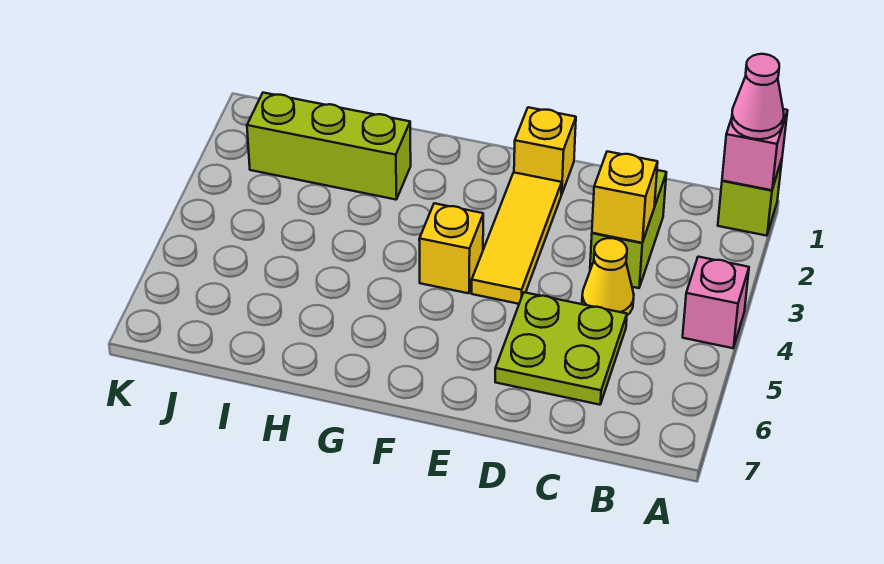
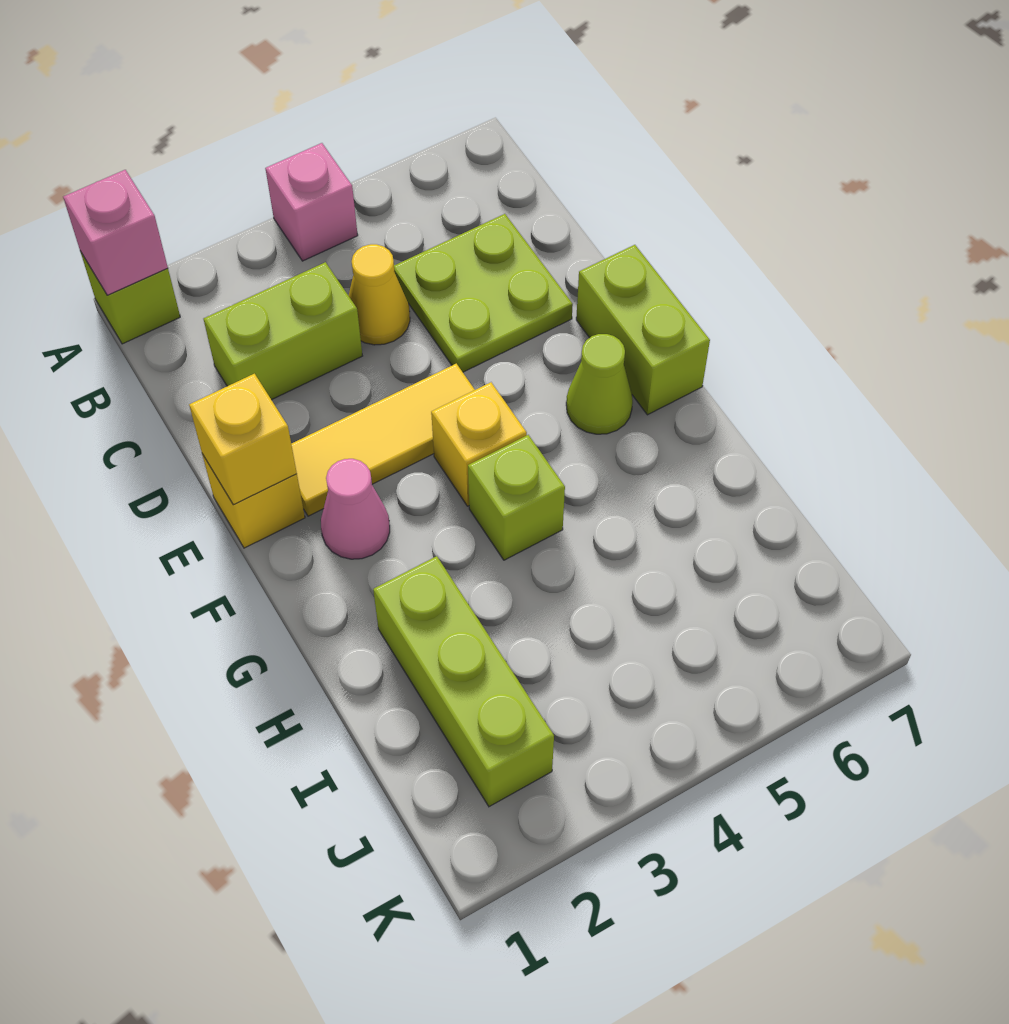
pink 1x1 cone [731,54,784,139] -> pink 1x1 cone moved to [321,459,390,559]
yellow 1x1 brick [592,151,658,243] -> yellow 1x1 brick moved to [189,374,297,505]
none -> lime 1x2 brick [576,245,710,415]
none -> lime 1x1 cone [566,334,633,434]
none -> lime 1x1 brick [468,435,565,560]

